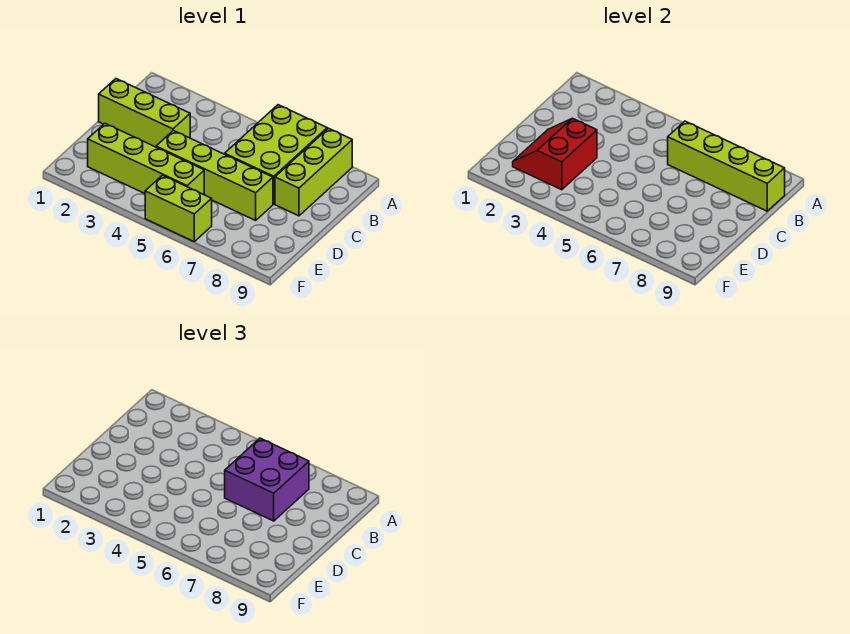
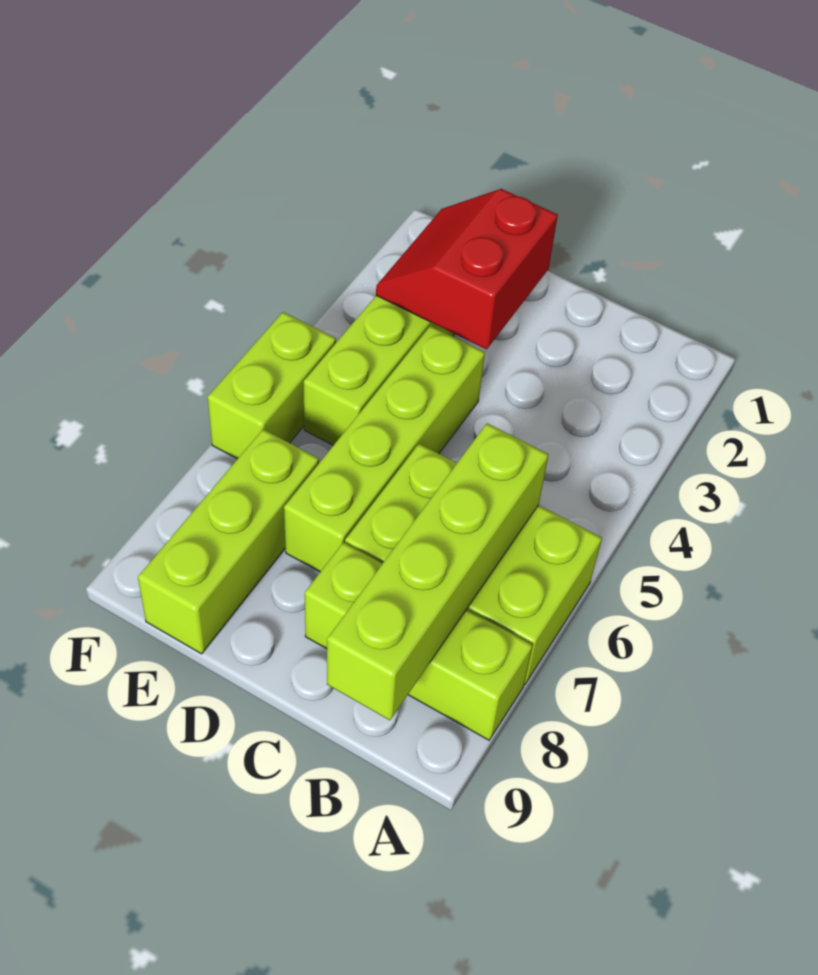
purple 2x2 brick [225,438,309,521] -> none
lime 1x3 brick [99,79,190,147] -> lime 1x3 brick moved to [138,429,319,654]
red 2x2 slope [513,118,597,190] -> red 2x2 slope turned to [376,189,558,349]

